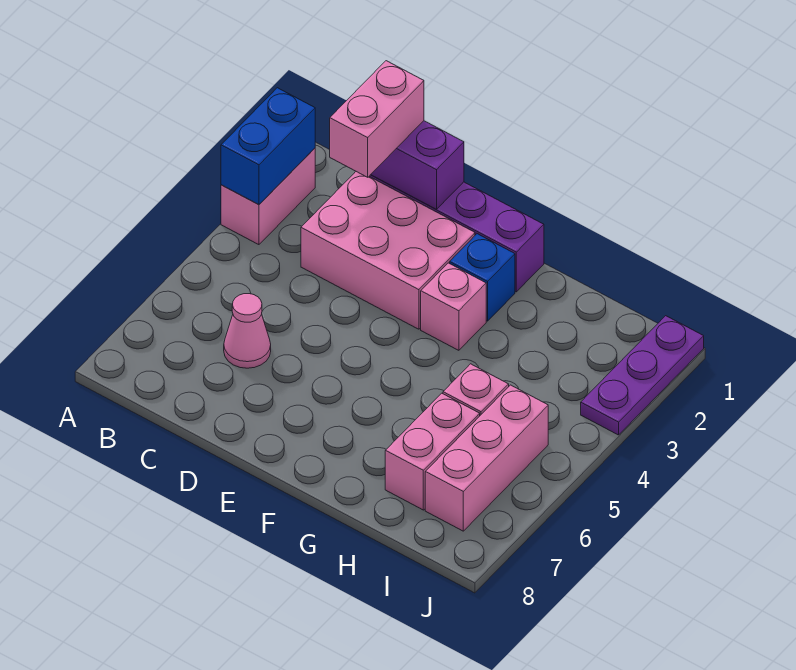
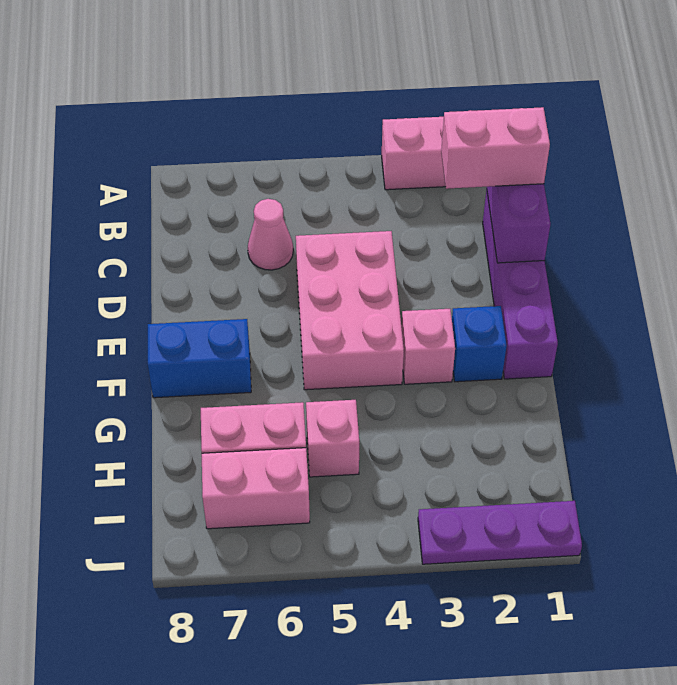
blue 1x2 brick [221,88,315,204] -> blue 1x2 brick moved to [148,319,251,398]
pink 2x3 brick [301,172,475,329] -> pink 2x3 brick moved to [296,231,404,390]
pink 1x3 brick [425,385,548,531] -> pink 1x2 brick [202,448,310,529]

